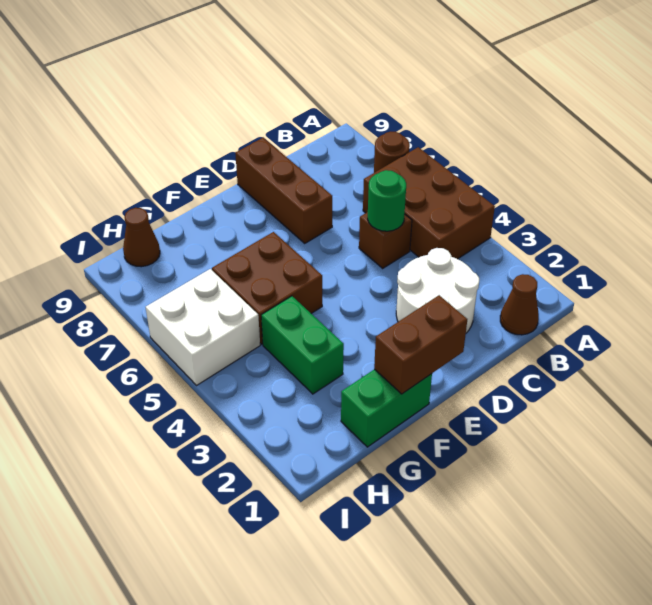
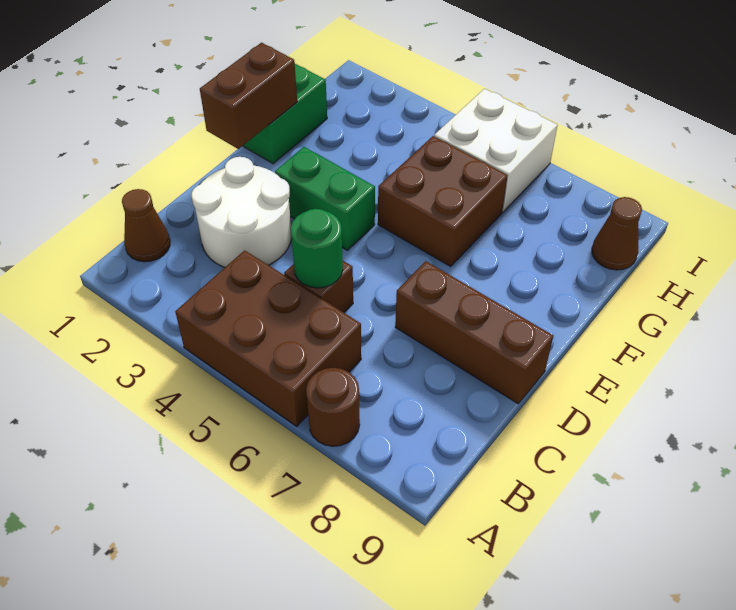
green 1x2 brick [261,296,344,394] -> green 1x2 brick moved to [275,147,375,250]

